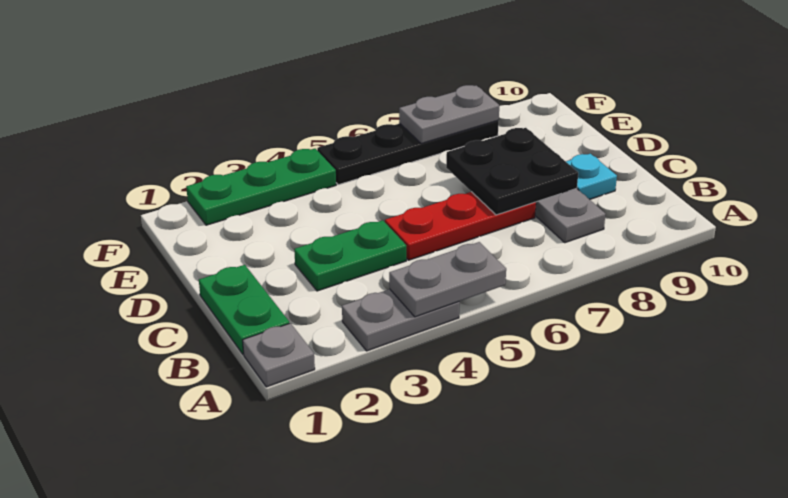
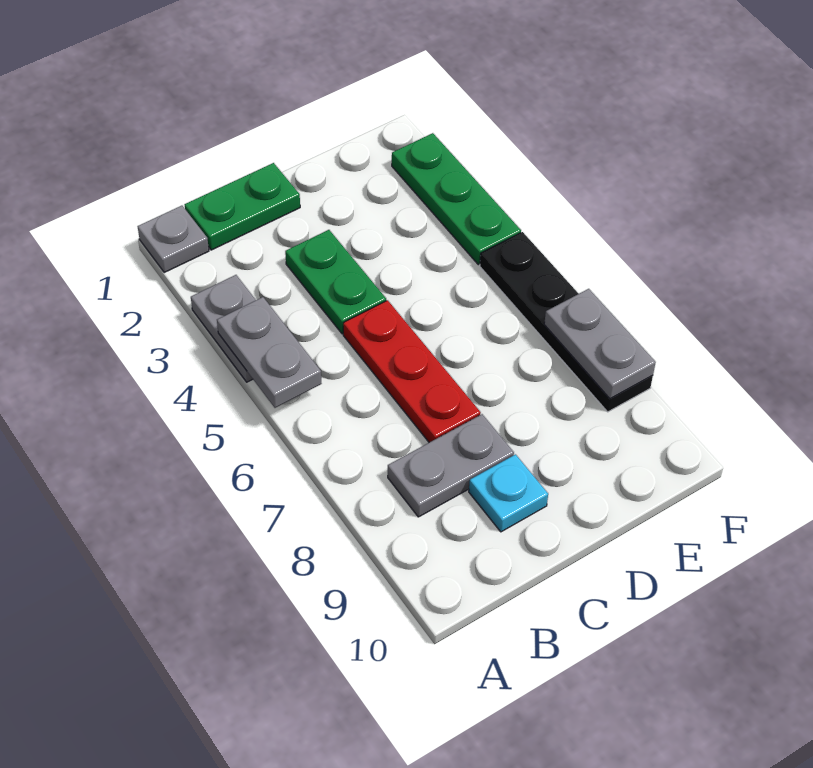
black 2x2 plate [446,128,578,215] -> none

